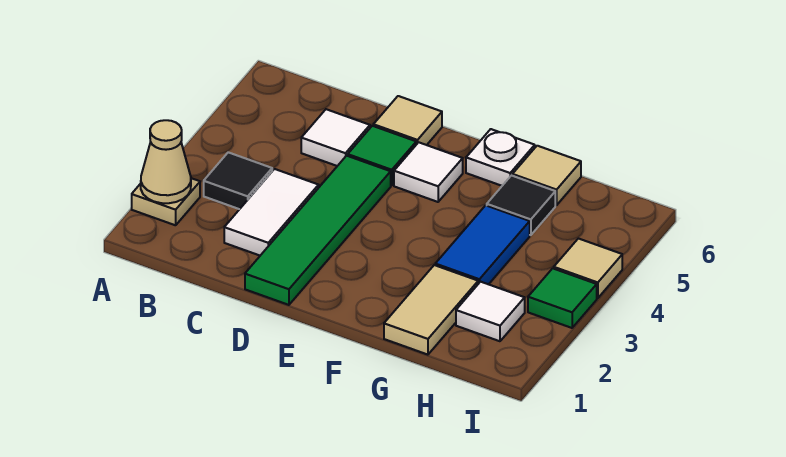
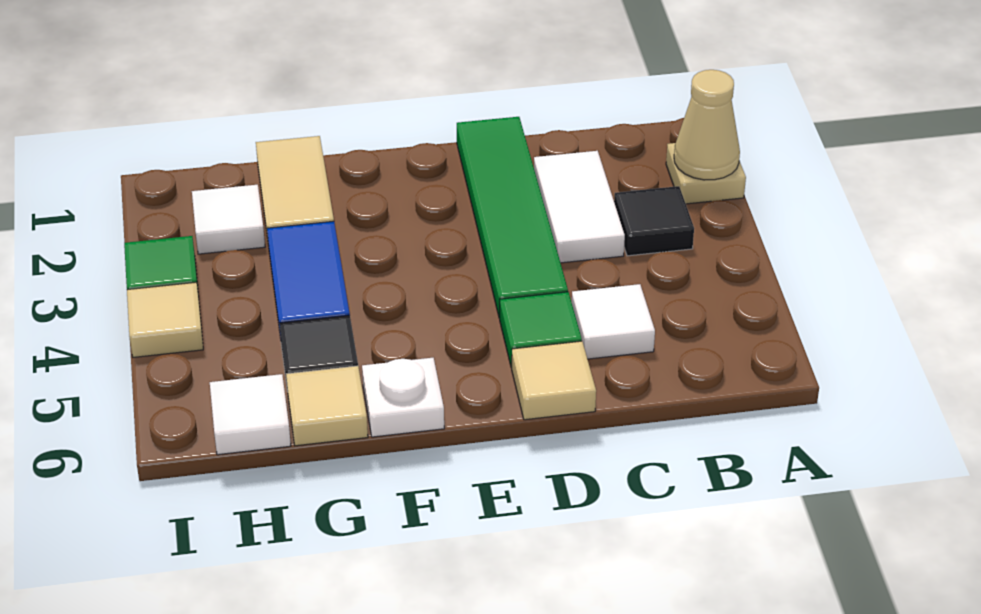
white 1x1 tile [394,142,463,202] -> white 1x1 tile moved to [210,374,291,455]

